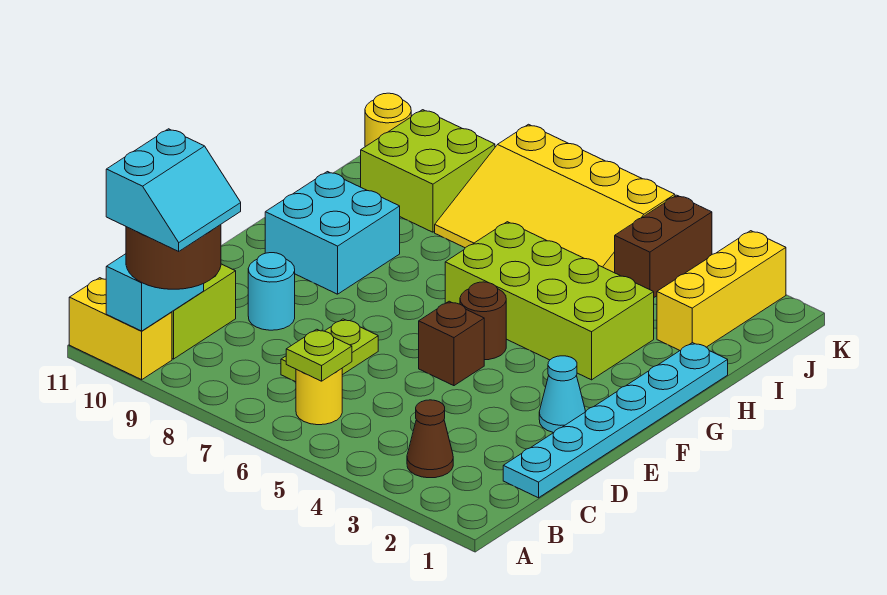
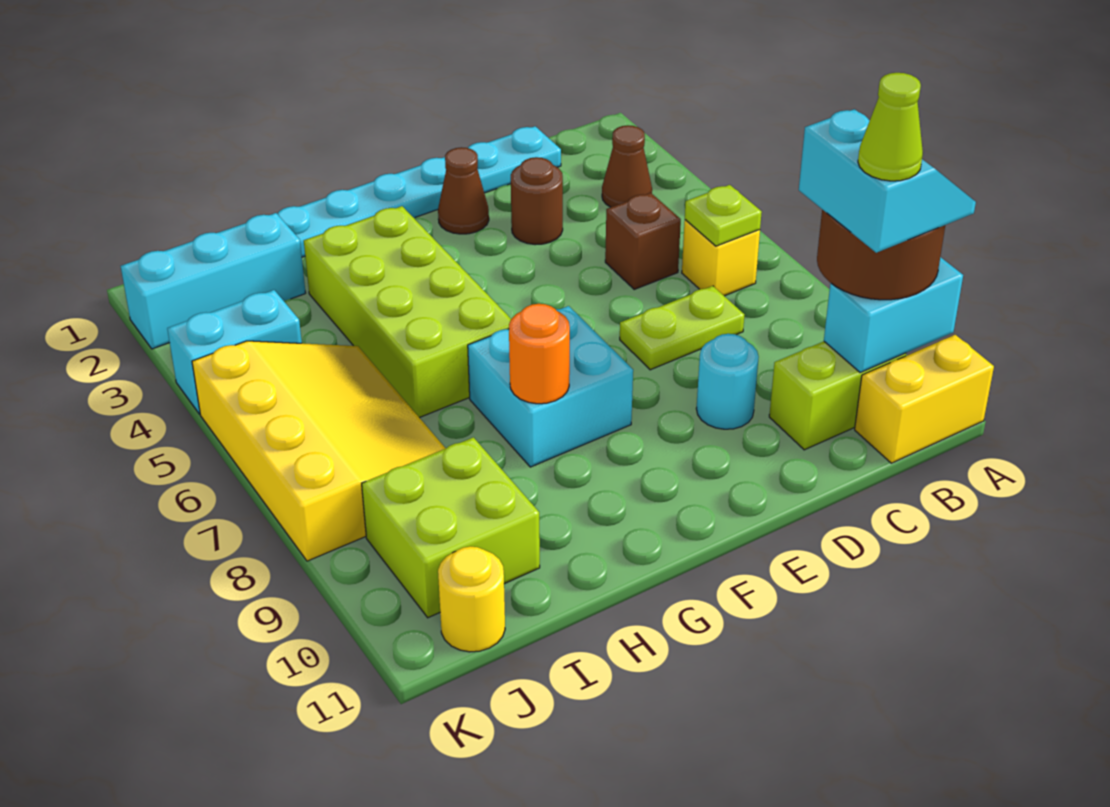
cyan 2x2 slope [106,129,241,251] -> cyan 2x2 slope turned to [799,109,976,253]
yellow 1x2 brick [69,278,172,380] -> yellow 1x2 brick turned to [855,335,994,463]
yellow 1x1 round brick [296,369,342,425] -> yellow 1x1 brick [682,220,760,296]
none -> lime 1x1 cone [858,73,923,181]
cyan 1x1 cone [539,356,585,433] -> brown 1x1 cone [438,147,489,234]
brown 1x1 brick [419,301,484,386] -> brown 1x1 brick moved to [605,193,681,289]
brown 1x1 round brick [460,282,506,360] -> brown 1x1 round brick moved to [511,157,563,245]
cyan 2x2 brick [265,172,400,294] -> cyan 2x2 brick moved to [468,306,633,467]
none -> orange 1x1 round brick [509,304,570,404]
yellow 1x3 brick [657,231,786,350] -> cyan 1x3 brick [121,213,306,349]
brown 1x2 brick [615,195,712,297] -> cyan 1x2 brick [167,290,302,414]

